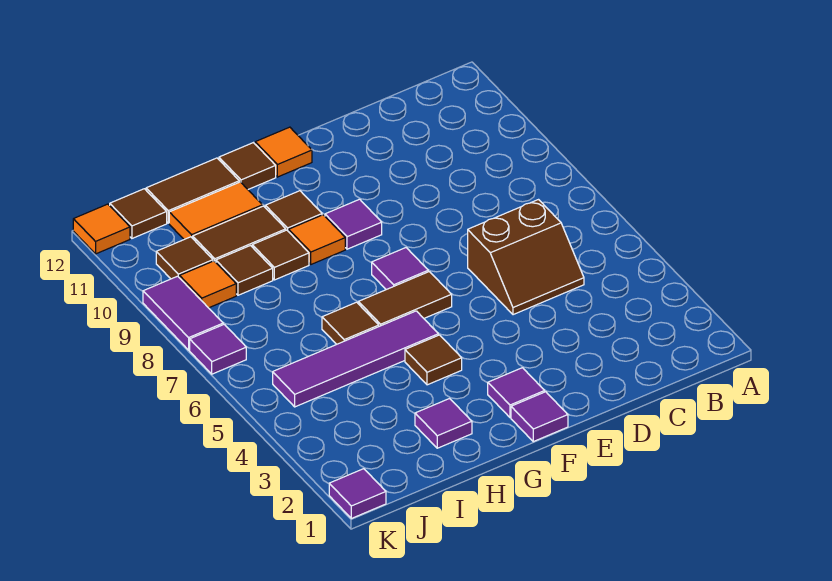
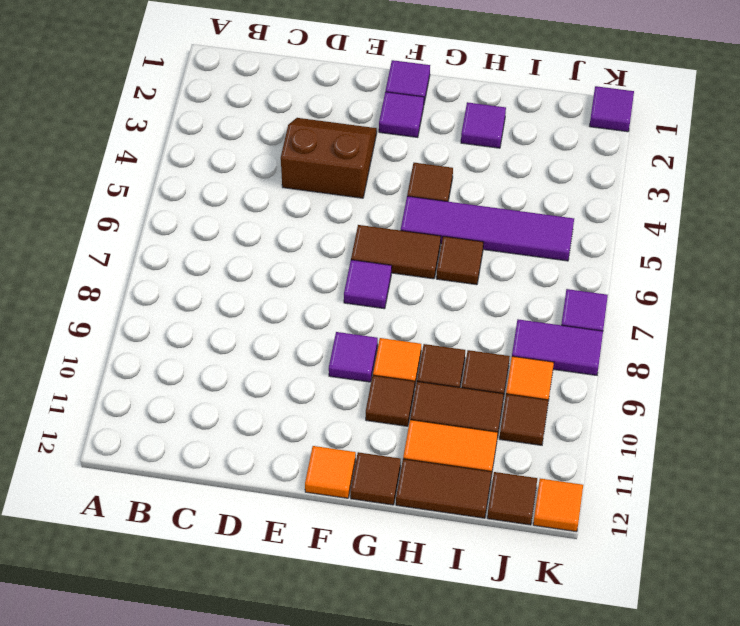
brown 2x2 slope [468,200,584,315] -> brown 2x2 slope moved to [281,118,377,198]
purple 1x2 tile [143,276,223,350] -> purple 1x2 tile turned to [512,319,603,375]

